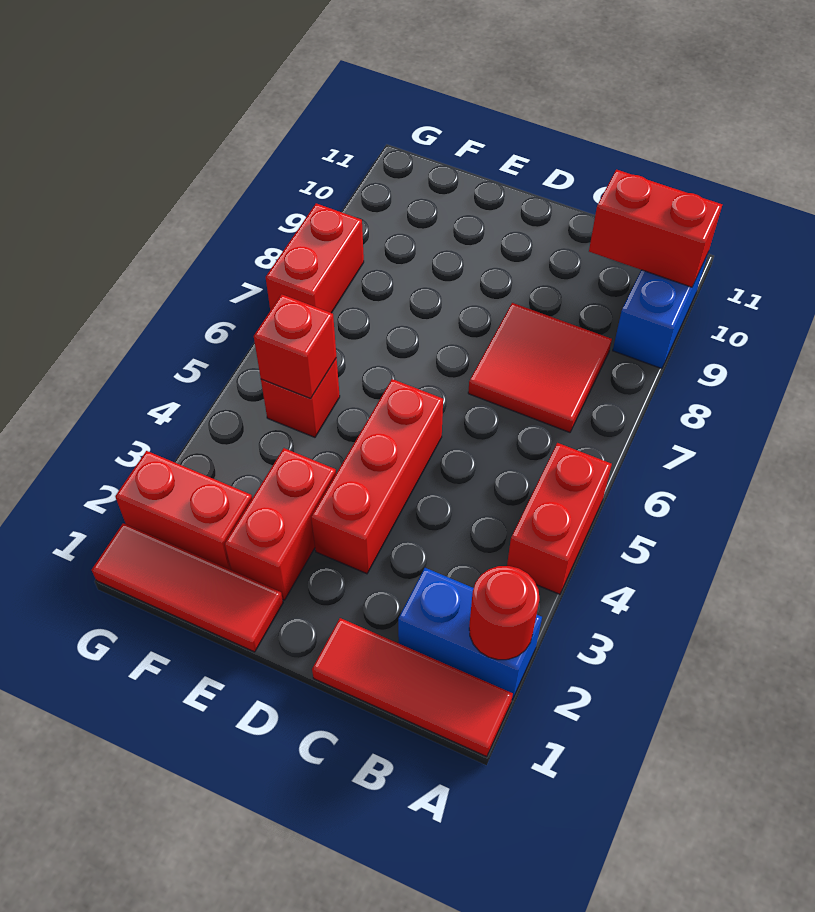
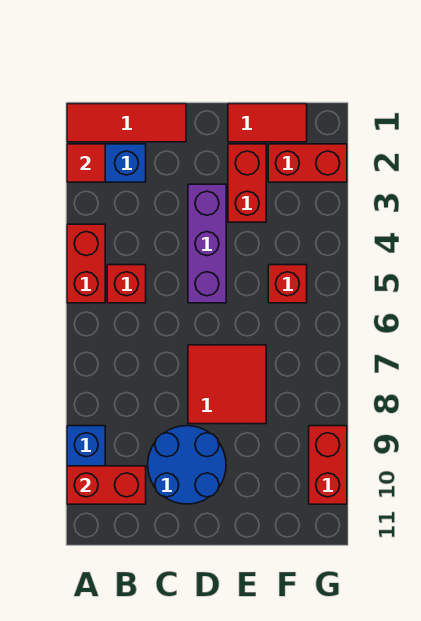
red 1x1 round brick [469,566,540,660] -> red 1x1 tile [67,144,105,182]
red 2x2 tile [468,303,612,432] -> red 2x2 tile moved to [188,345,266,424]
none -> blue 2x2 round brick [148,426,226,504]
red 1x3 brick [311,379,443,574] -> purple 1x3 brick [188,184,226,303]
red 1x3 tile [92,523,283,652] -> red 1x2 tile [228,104,307,142]
red 1x1 brick [254,294,336,398] -> red 1x1 brick moved to [107,265,146,303]
red 1x2 brick [266,203,364,313] -> red 1x2 brick moved to [309,426,347,504]

